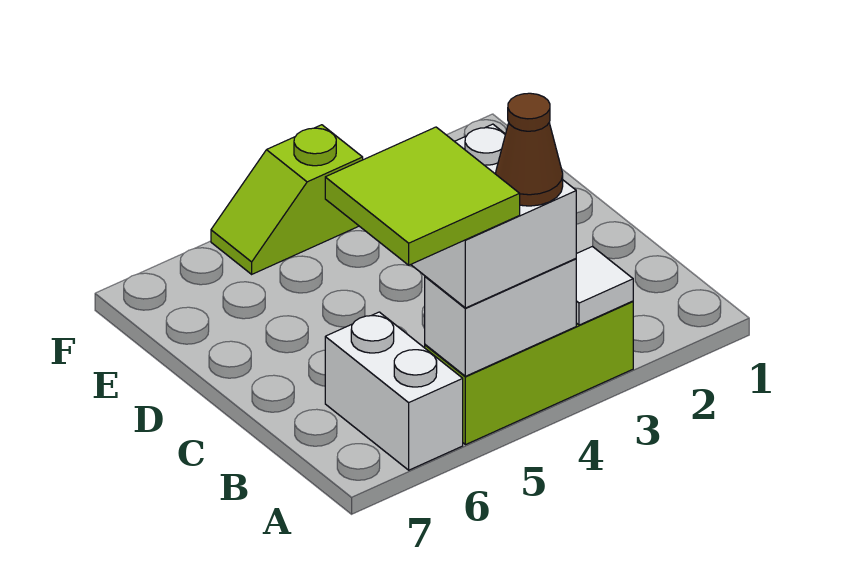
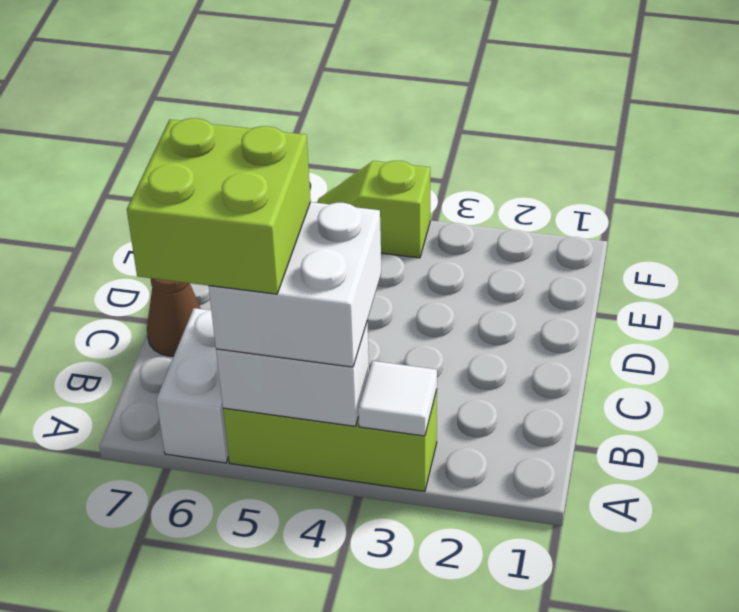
brown 1x1 cone [495,93,563,206] -> brown 1x1 cone moved to [147,278,201,356]
lime 2x2 tile [325,127,520,265] -> lime 2x2 brick [127,118,311,294]

